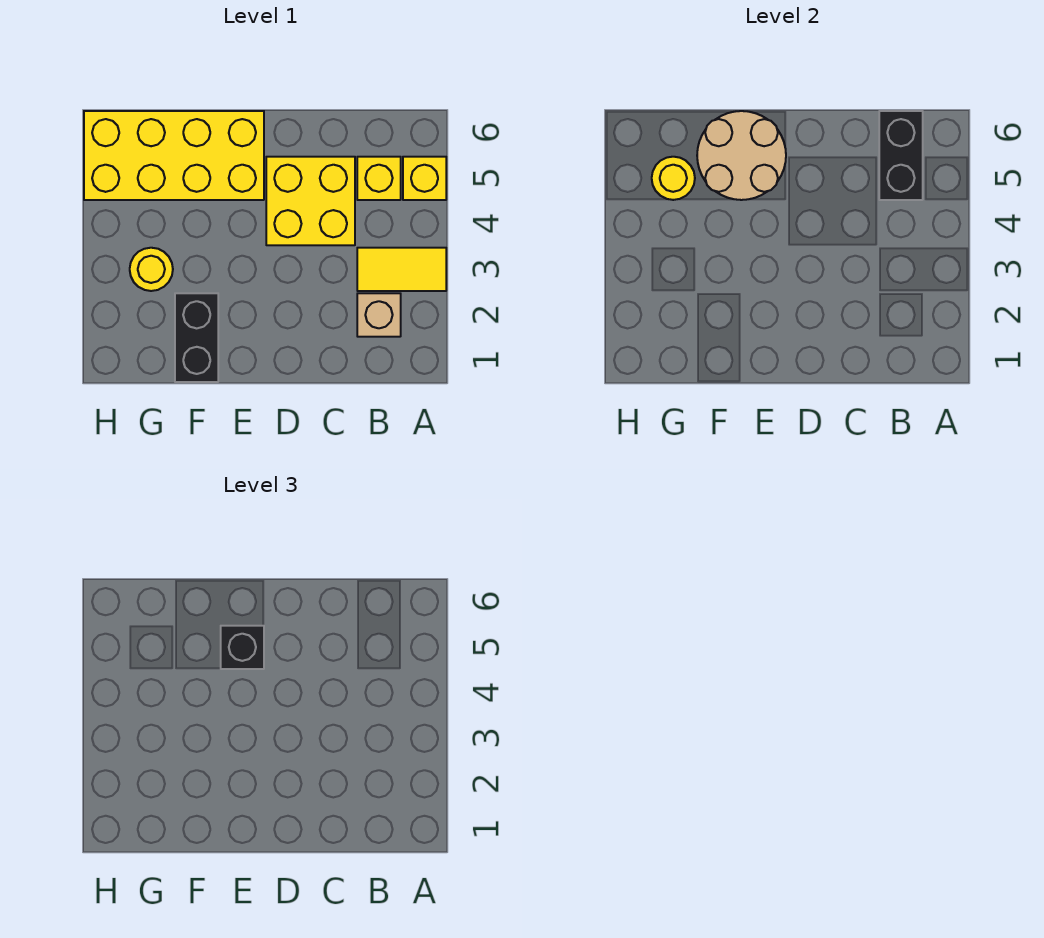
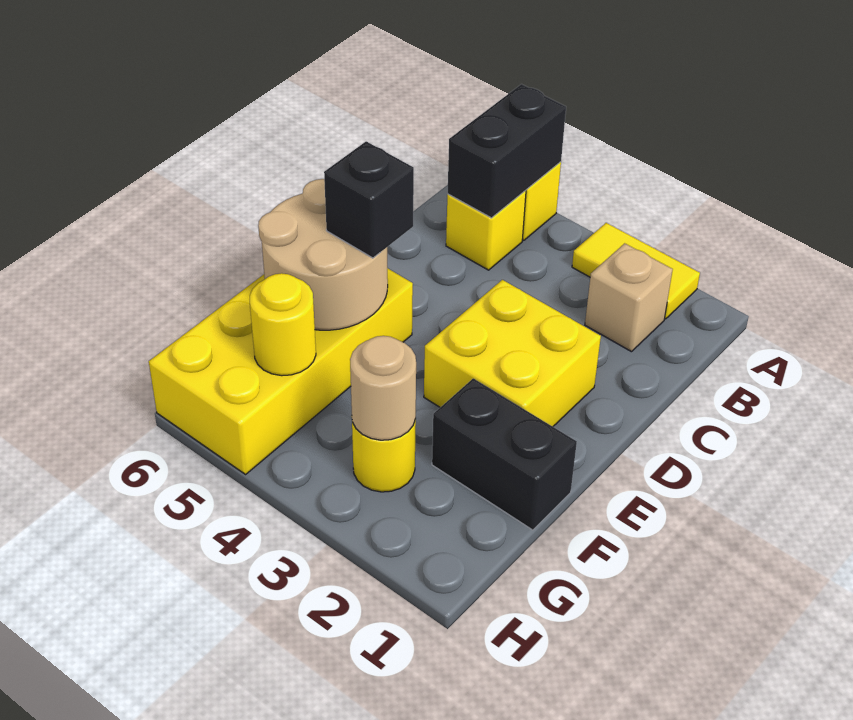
yellow 1x2 tile [357,248,446,291] -> yellow 1x2 tile turned to [572,223,700,319]
black 1x2 brick [879,111,923,200] -> black 1x2 brick turned to [448,84,566,218]
yellow 2x2 brick [266,157,355,245] -> yellow 2x2 brick moved to [424,280,601,426]
none -> tan 1x1 round brick [350,336,416,440]

